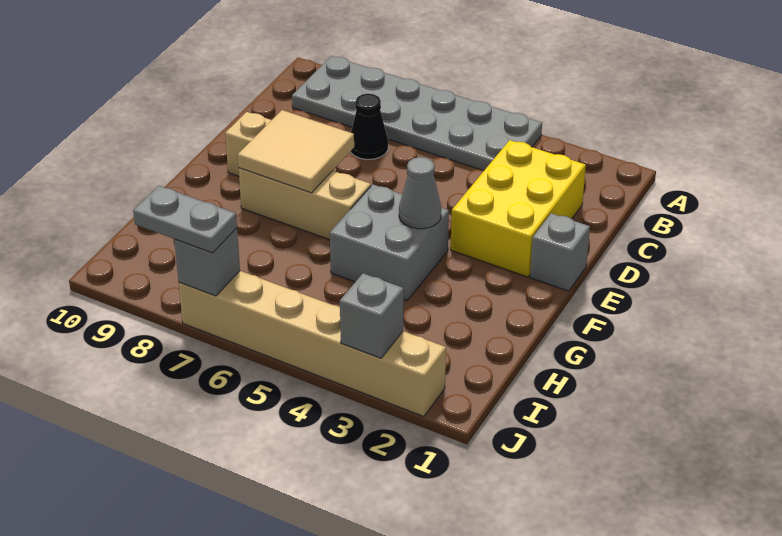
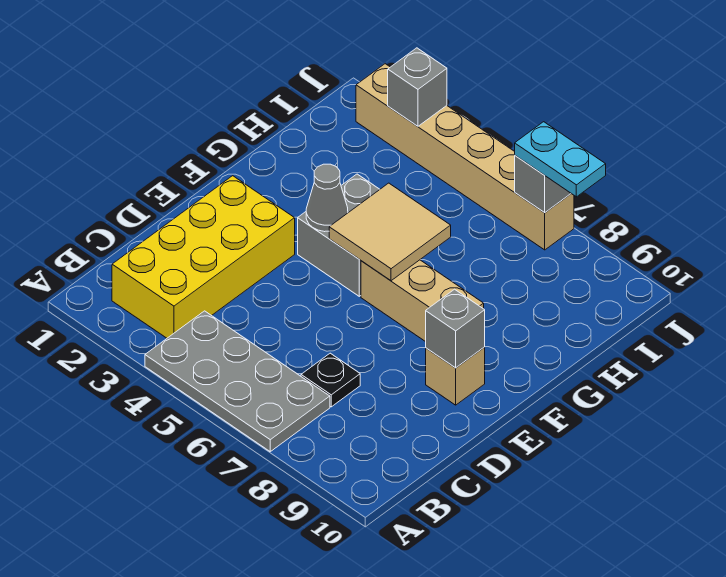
grey 2x6 plate [292,56,542,171] -> grey 2x4 plate [145,311,330,451]
yellow 2x3 brick [451,140,586,277] -> yellow 2x4 brick [112,176,295,338]
black 1x1 cone [350,94,388,159] -> black 1x1 plate [301,353,360,407]
grey 1x1 brick [530,213,590,291] -> grey 1x1 brick moved to [426,289,485,368]
tan 2x2 tile [238,110,354,193] -> tan 2x2 tile moved to [329,183,451,281]
grey 1x2 plate [133,186,237,253] -> cyan 1x2 plate [515,122,606,197]

